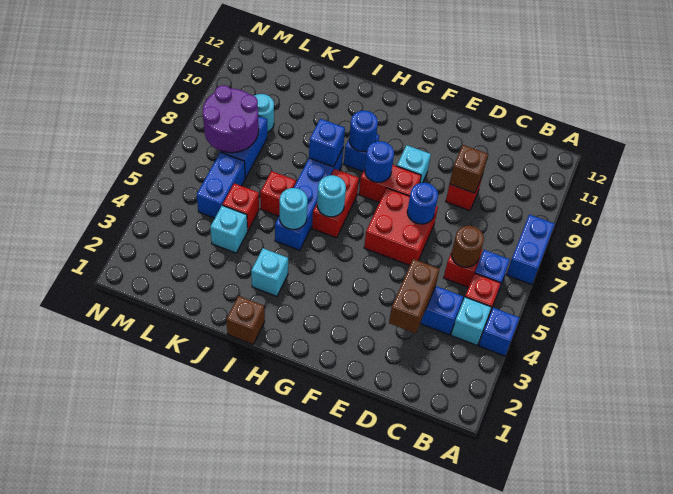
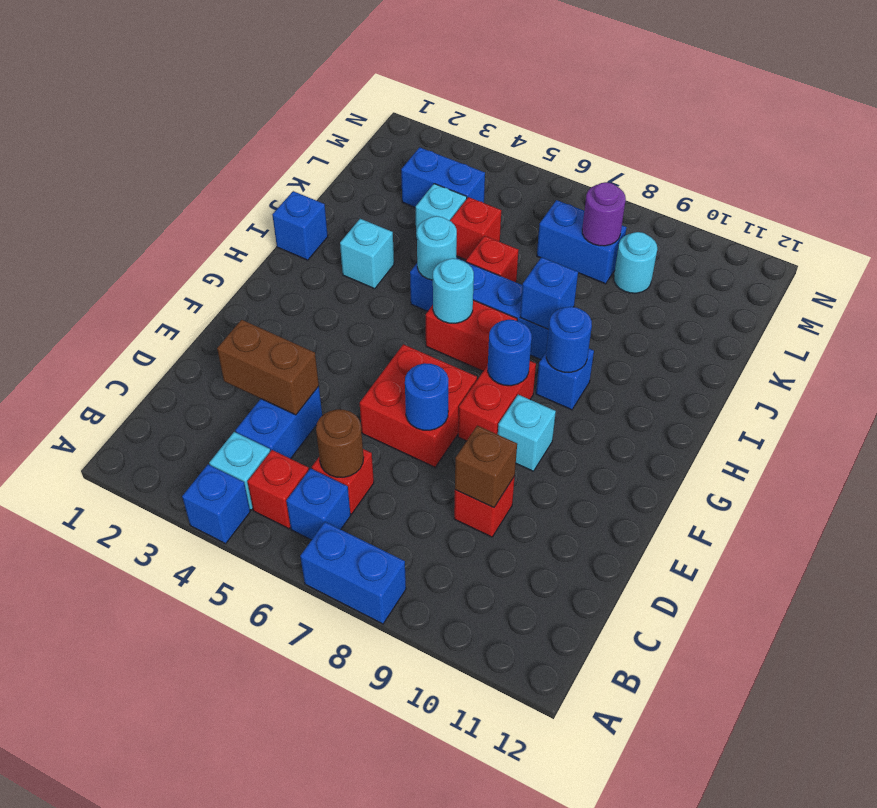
brown 1x1 brick [226,296,265,345] -> blue 1x1 brick [272,191,328,260]
blue 1x2 brick [197,152,245,218] -> blue 1x2 brick moved to [401,147,485,207]
purple 2x2 round brick [203,85,259,153] -> purple 1x1 round brick [582,182,626,246]

